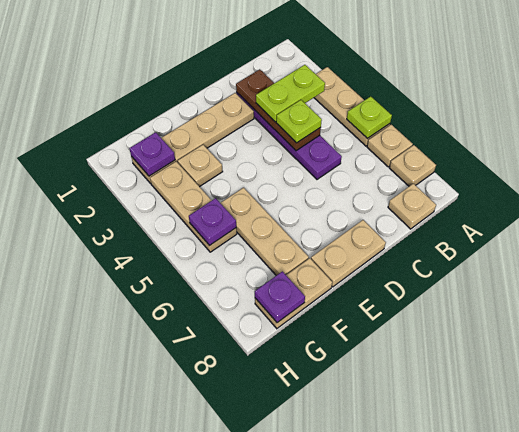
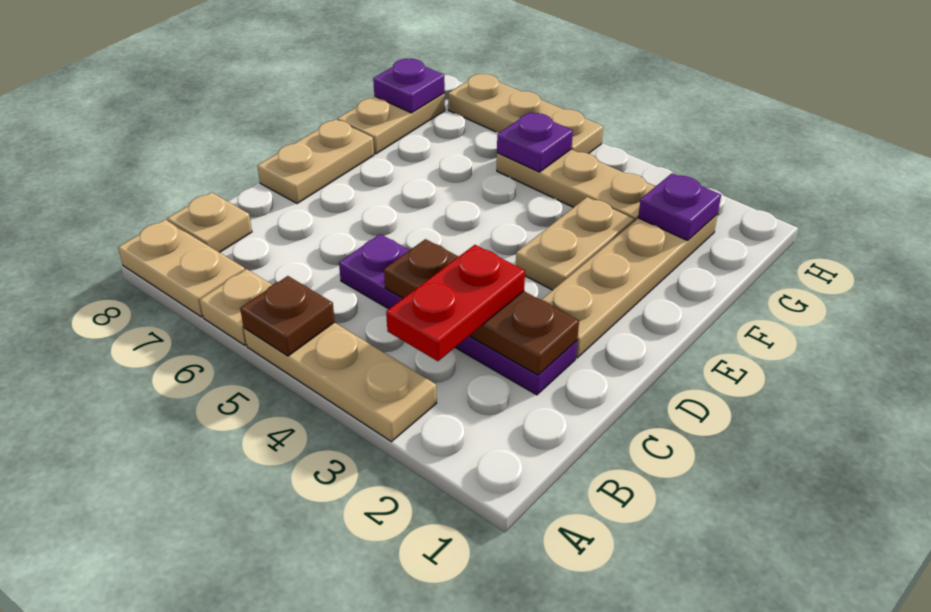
lime 1x1 plate [347,96,392,139] -> brown 1x1 plate [240,276,335,356]
tan 1x1 plate [389,145,436,186] -> tan 1x2 plate [118,220,245,317]
lime 1x2 plate [256,65,325,122] -> red 1x2 plate [386,245,525,361]
lime 1x1 plate [276,100,322,143] -> none
tan 1x1 plate [178,145,223,187] -> tan 1x2 plate [516,197,634,290]
tan 1x3 plate [221,188,309,275] -> tan 1x3 plate moved to [448,74,603,154]

